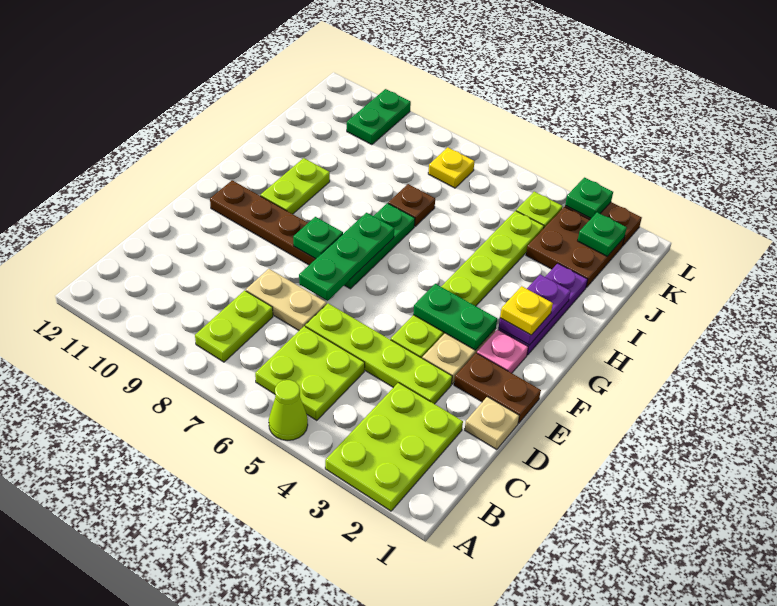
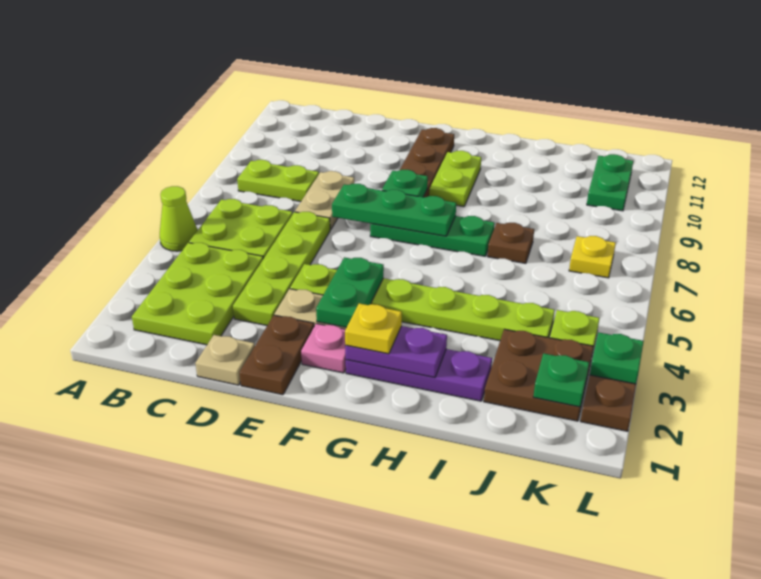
lime 2x3 plate [325,383,463,511] -> lime 2x3 plate turned to [132,243,263,345]
lime 1x2 plate [260,158,330,214] -> lime 1x2 plate turned to [429,151,481,207]
green 1x2 plate [347,89,411,145] -> green 1x2 plate turned to [587,154,633,211]

